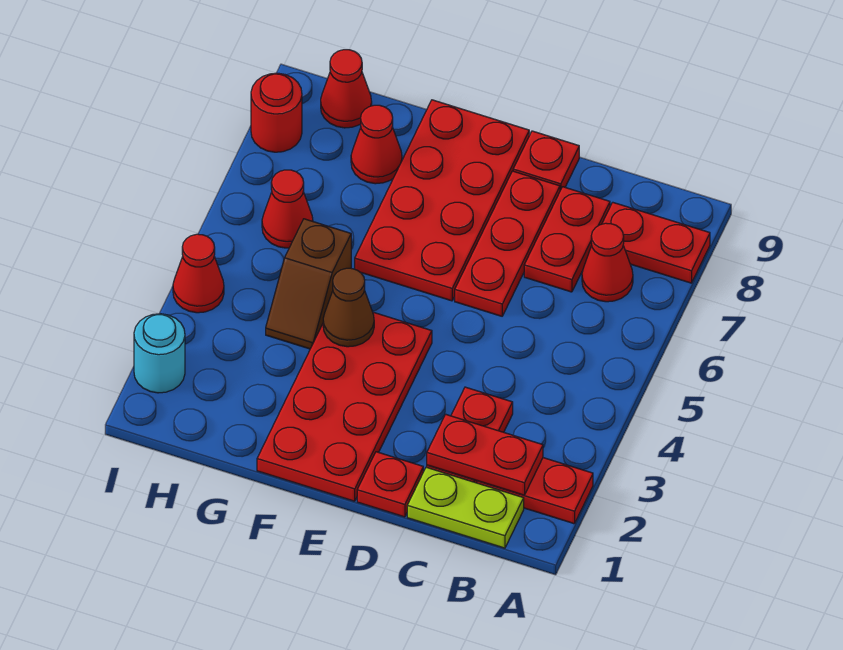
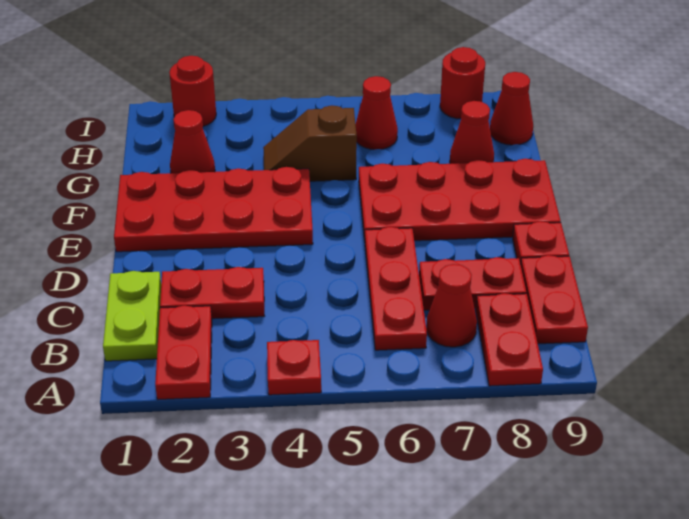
red 1x2 plate [427,414,543,495] -> red 1x2 plate moved to [521,255,588,344]
red 1x1 plate [357,452,423,517] -> red 1x1 plate moved to [267,340,321,395]
red 1x3 plate [455,171,560,316] -> red 1x3 plate turned to [365,227,427,350]
brown 1x1 cone [323,268,374,347] -> none
cyan 1x1 round brick [134,314,185,393] -> red 1x1 round brick [169,56,216,126]
red 1x1 cone [173,234,224,313] -> red 1x1 cone moved to [170,110,215,173]

